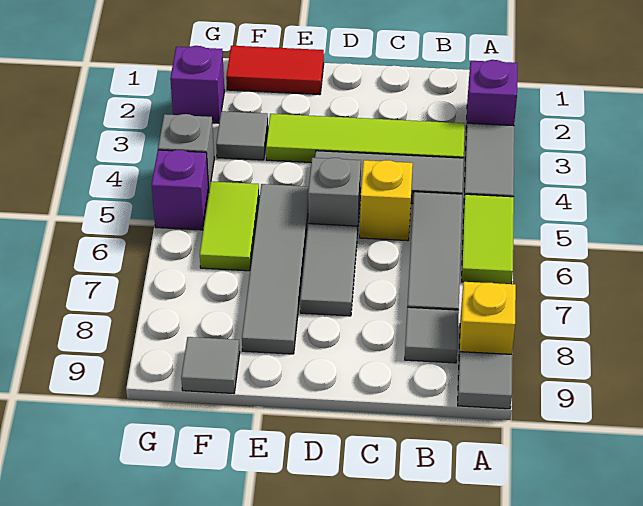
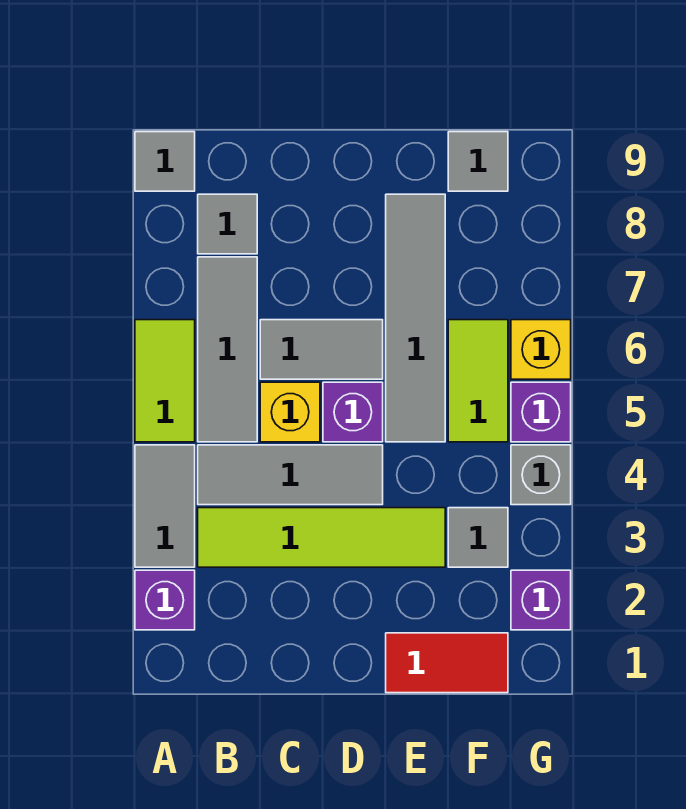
yellow 1x1 brick [459,282,516,356] -> yellow 1x1 brick moved to [511,320,571,379]
grey 1x1 brick [308,158,361,235] -> purple 1x1 brick [323,382,383,442]
grey 1x2 tile [300,224,357,316] -> grey 1x2 tile turned to [260,320,383,379]

